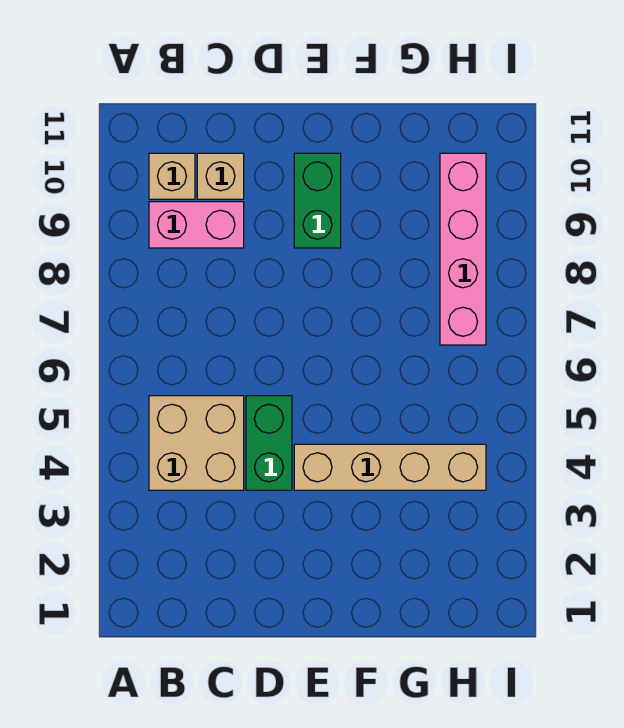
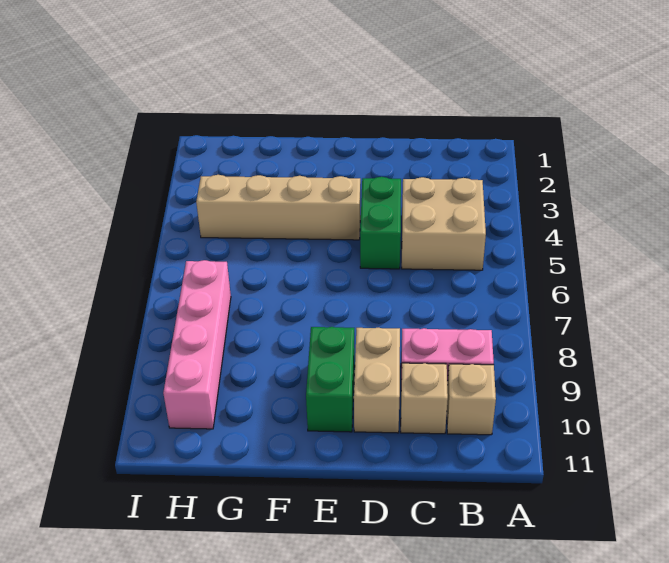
none -> tan 1x2 brick [354,328,400,433]

